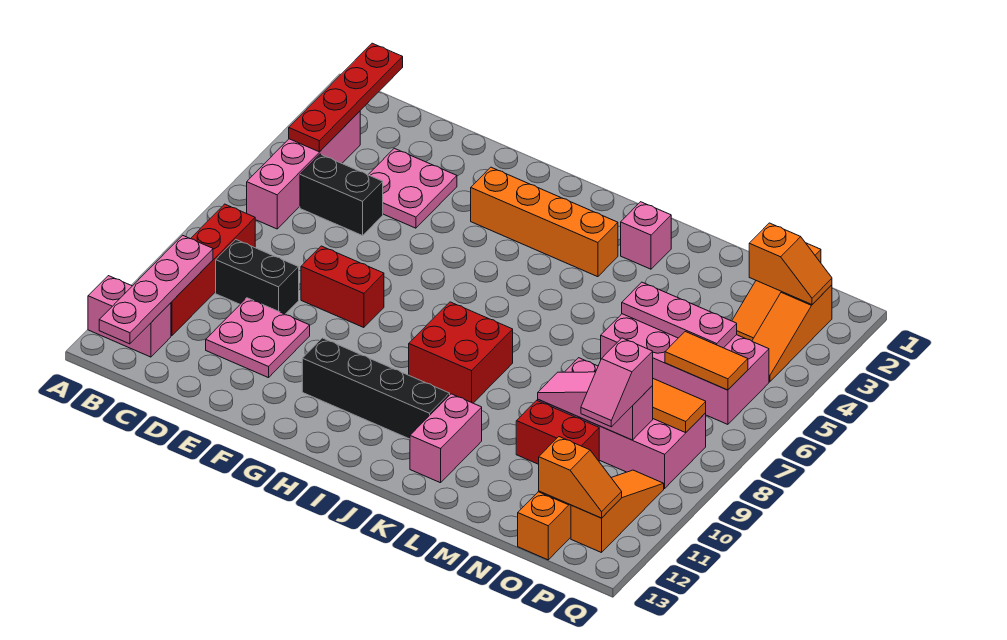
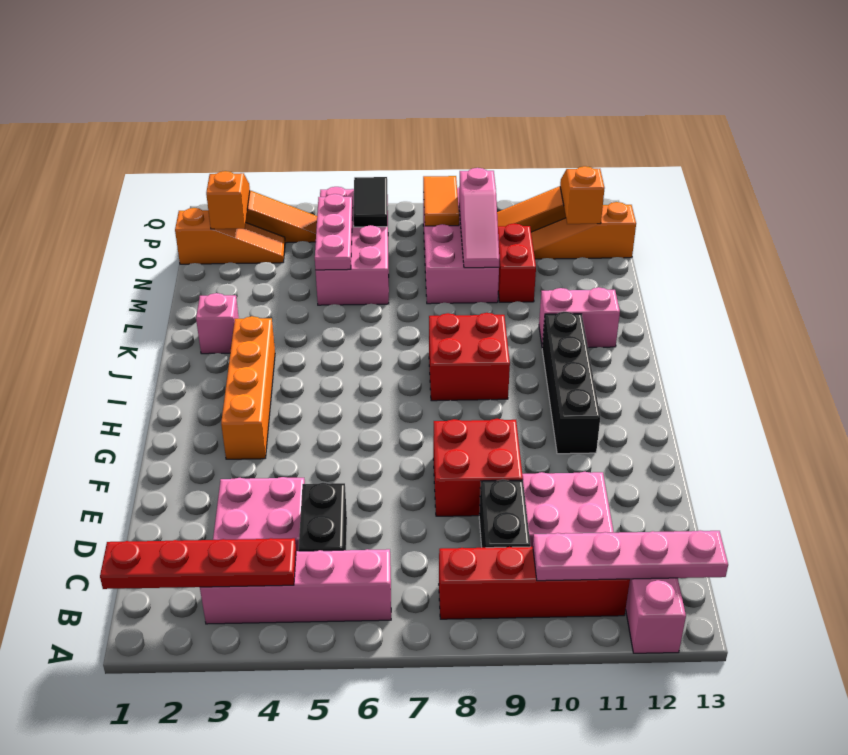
red 1x2 brick [301,246,384,328] -> red 2x2 brick [433,419,523,516]
orange 1x2 tile [665,332,748,390] -> black 1x2 tile [353,177,388,227]
pink 1x2 slope [581,338,653,427] -> none

